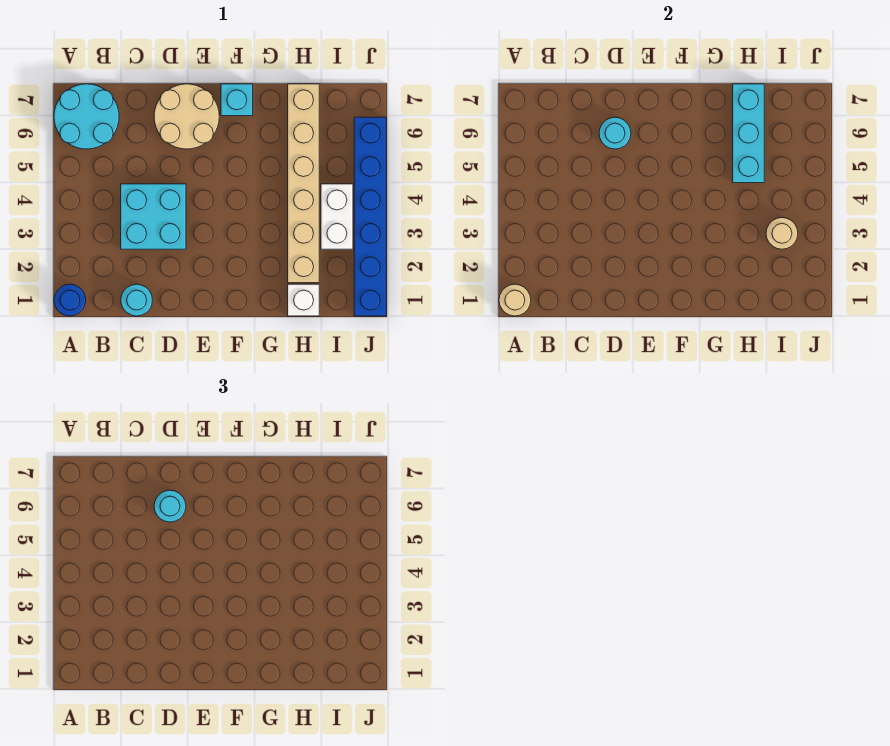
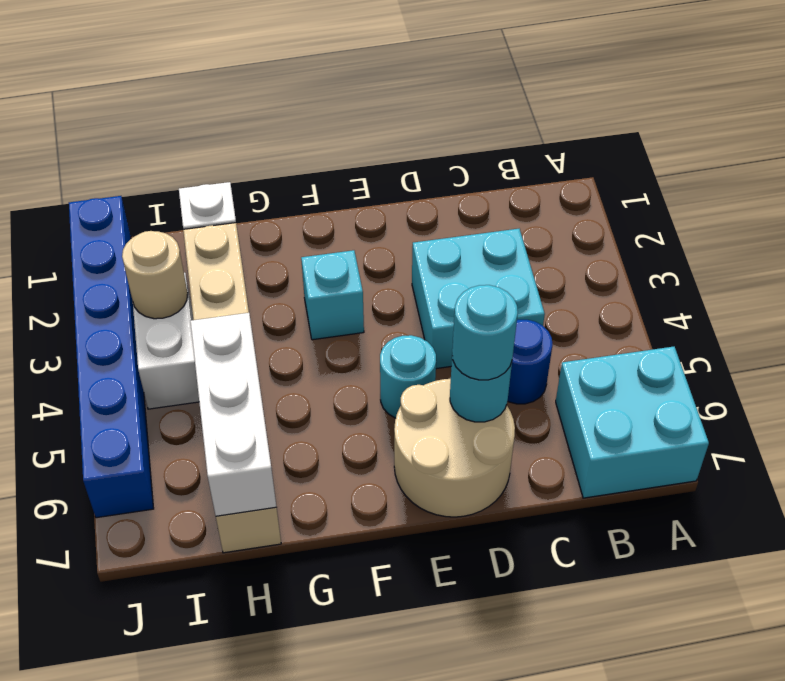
blue 1x1 round brick [54,284,86,316] -> blue 1x1 round brick moved to [508,320,552,404]
tan 1x1 round brick [499,284,531,316] -> none
cyan 2x2 round brick [54,84,119,149] -> cyan 2x2 brick [556,347,709,498]
cyan 1x1 round brick [121,284,152,316] -> cyan 1x1 round brick moved to [380,335,436,418]
cyan 1x1 brick [221,84,253,116] -> cyan 1x1 brick moved to [301,250,364,340]
cyan 1x3 brick [733,84,764,183] -> white 1x3 brick [190,313,276,516]

